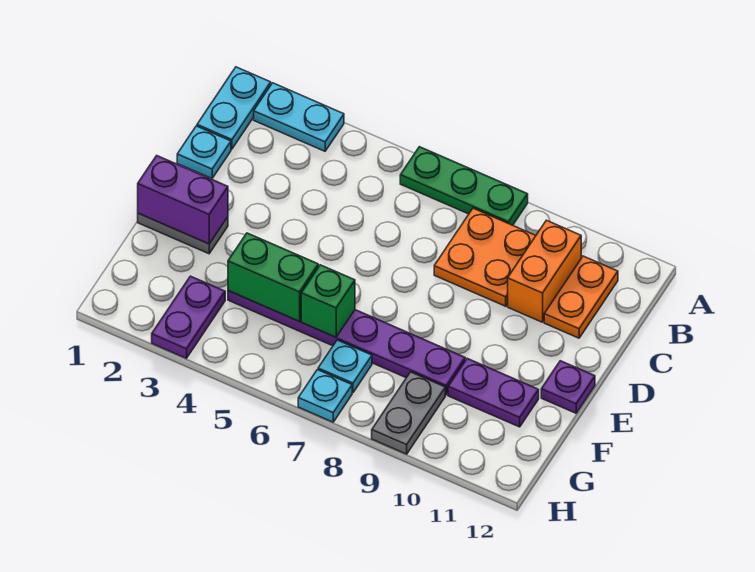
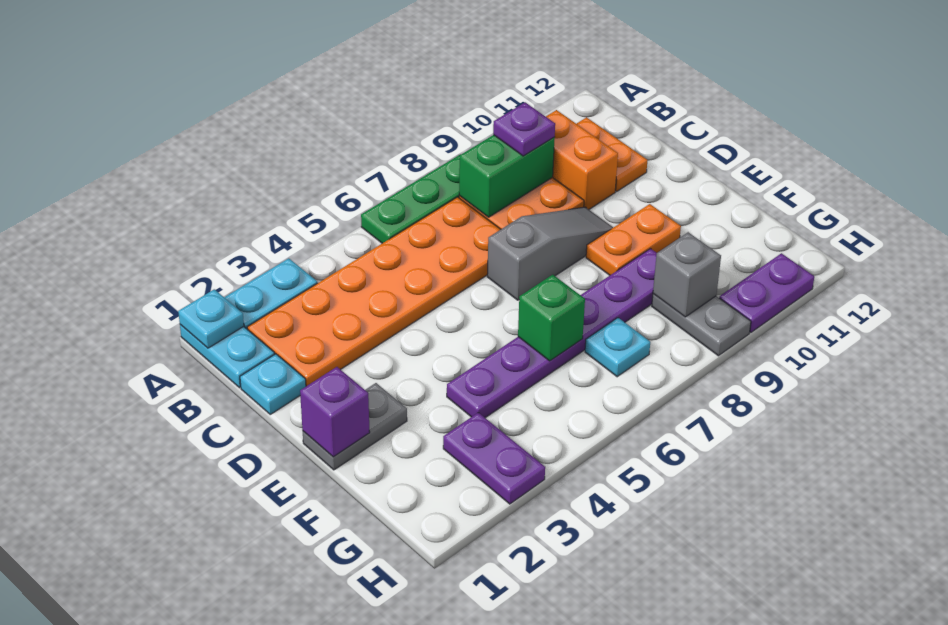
none -> orange 2x6 plate [247,197,501,386]
none -> grey 1x3 slope [487,207,613,300]
purple 1x2 brick [138,156,228,244] -> purple 1x1 brick [300,367,370,457]
none -> orange 1x2 plate [586,204,681,275]
purple 1x1 plate [541,361,595,413] -> purple 1x1 plate moved to [493,102,555,156]
green 1x2 brick [228,233,318,321] -> green 1x2 brick moved to [459,135,555,217]
purple 1x2 plate [448,358,539,427] -> purple 1x2 plate moved to [719,253,814,333]
none -> grey 1x1 brick [653,232,721,317]
cyan 1x1 plate [298,370,352,422] -> cyan 1x1 plate moved to [178,289,244,348]

